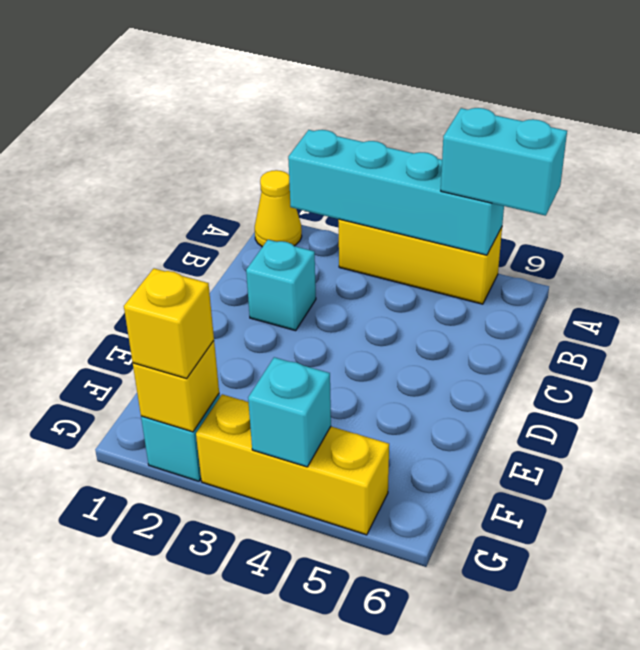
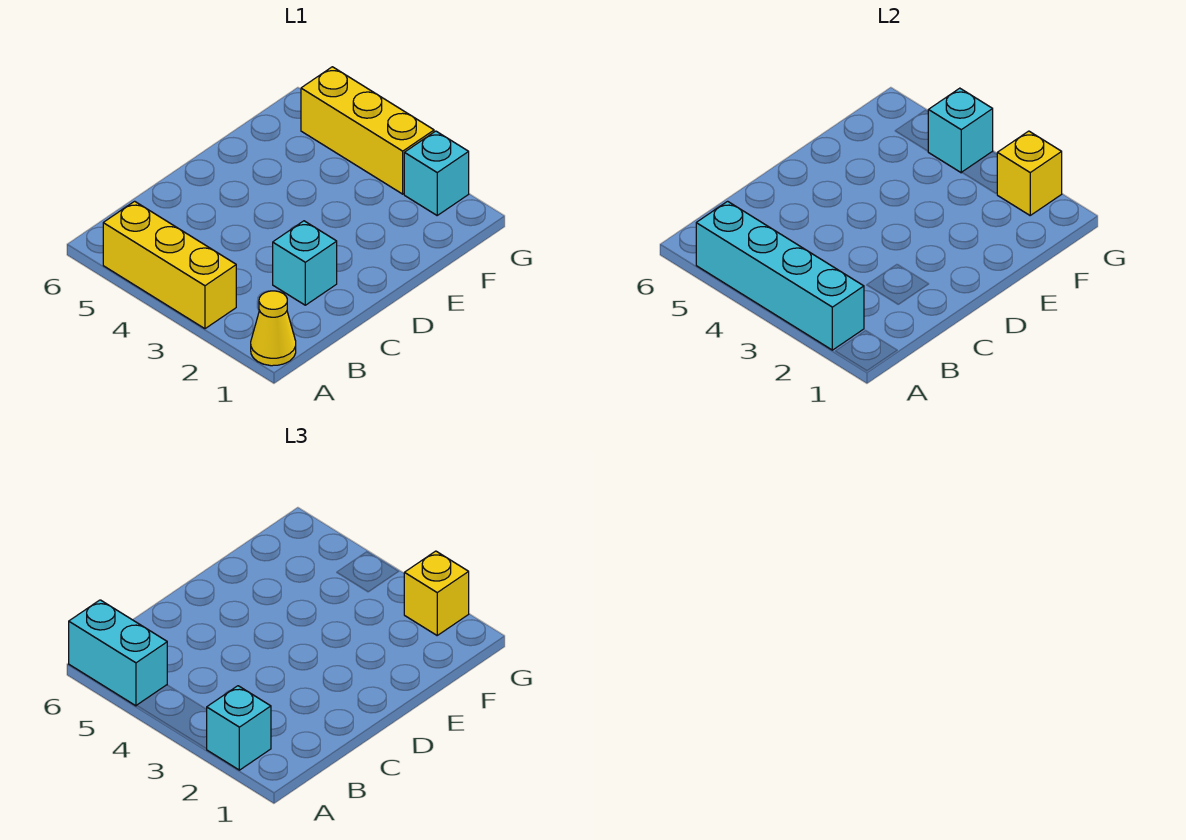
none -> cyan 1x1 brick [207,686,271,770]

